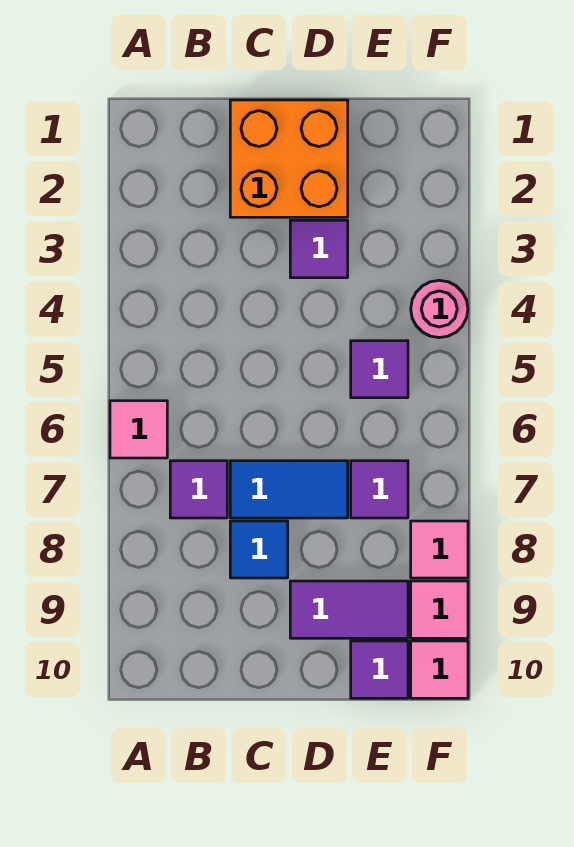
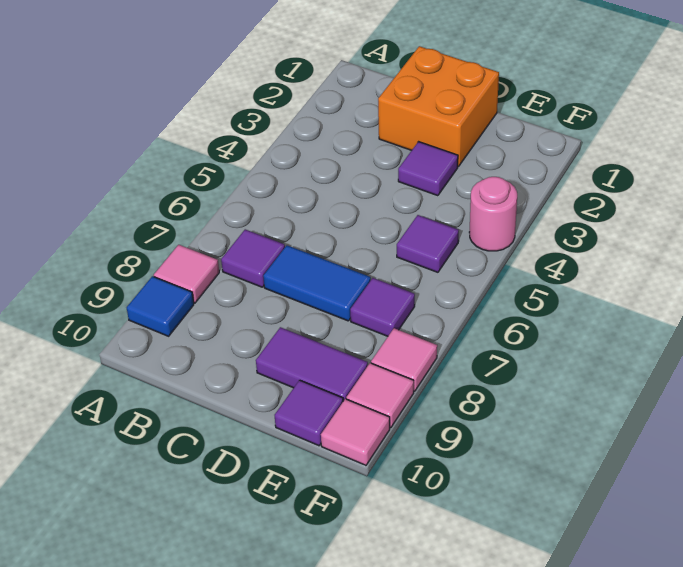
pink 1x1 tile [110,401,167,458] -> pink 1x1 tile moved to [154,245,219,303]
blue 1x1 tile [230,521,288,578] -> blue 1x1 tile moved to [127,276,194,336]

